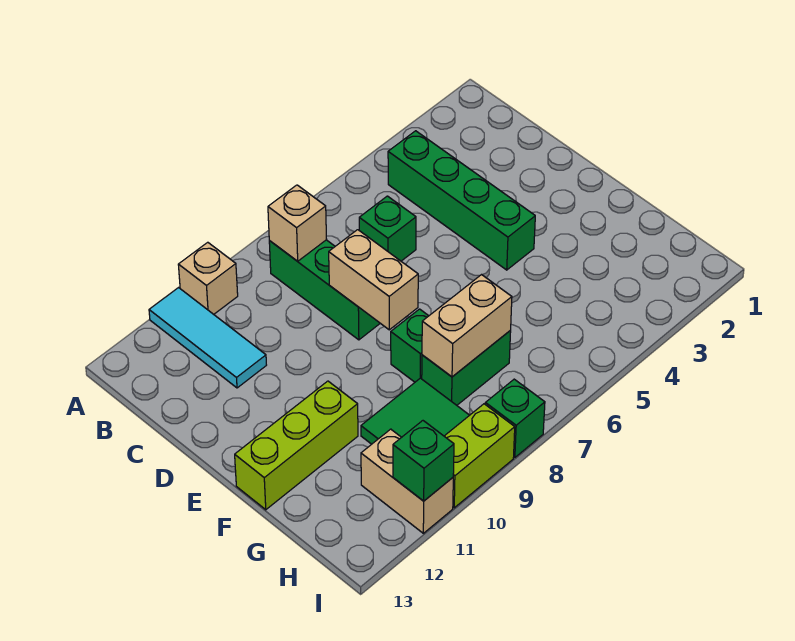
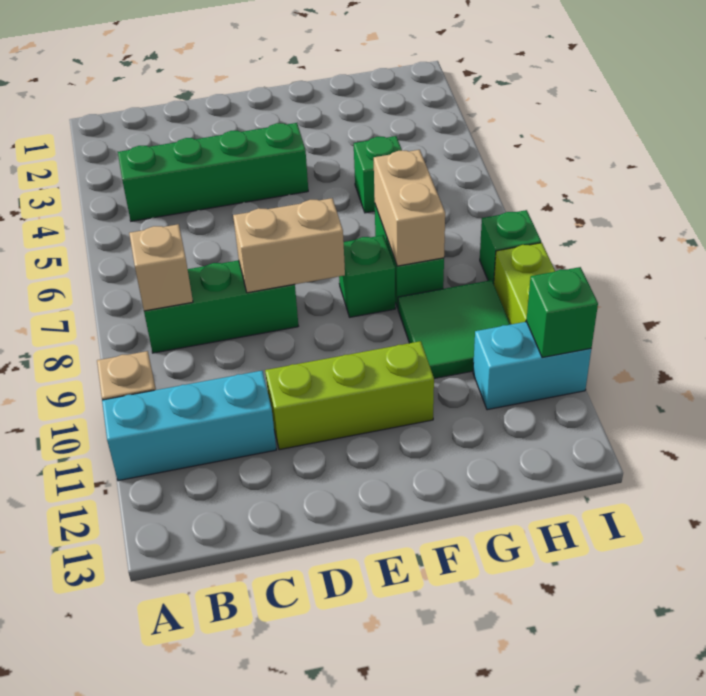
cyan 1x3 tile [149,288,266,388] -> cyan 1x3 brick [102,371,276,481]
green 1x1 brick [359,196,416,261] -> green 1x1 brick moved to [354,136,402,213]
lime 1x3 brick [235,381,358,510] -> lime 1x3 brick turned to [265,341,434,450]
tan 1x2 brick [361,429,453,533] -> cyan 1x2 brick [473,322,591,410]

